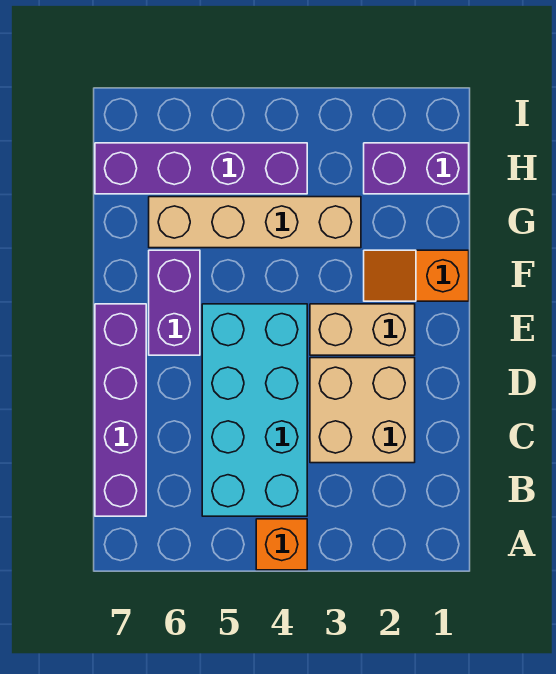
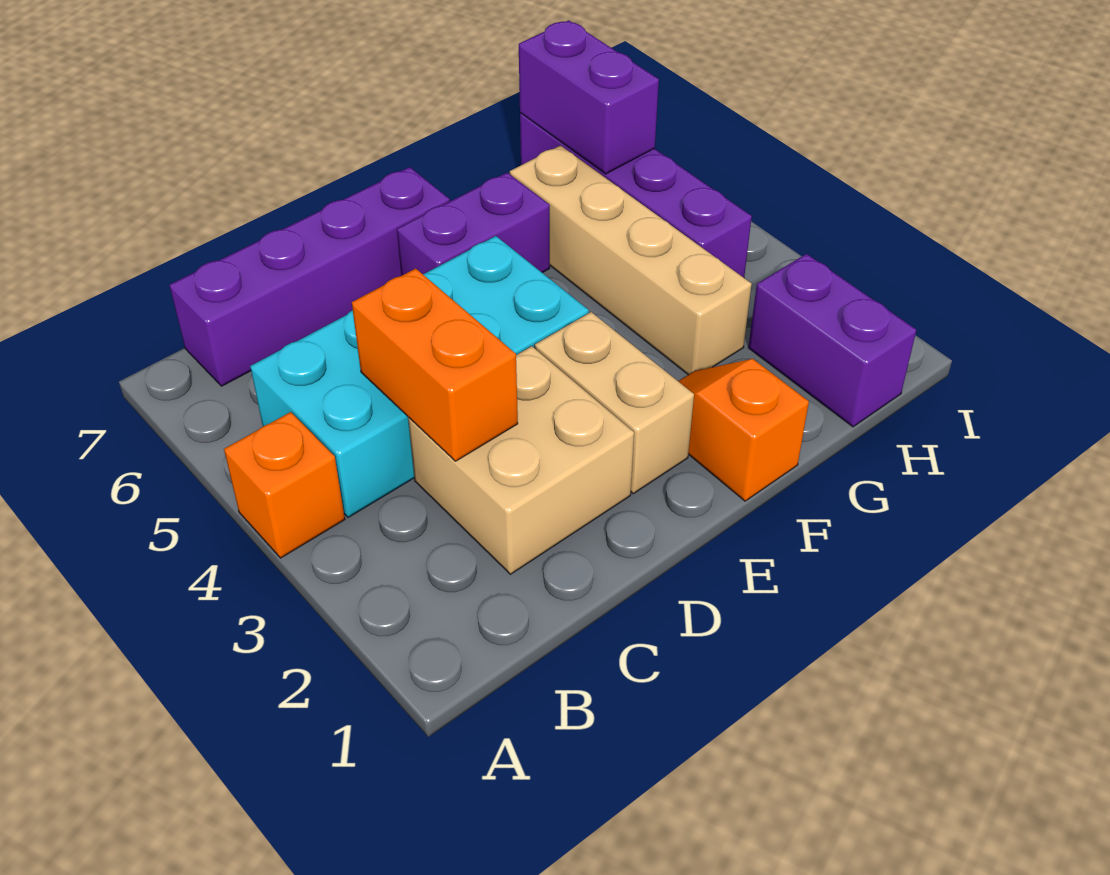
none -> orange 1x2 brick [352,268,518,461]
none -> purple 1x2 brick [519,20,659,174]

